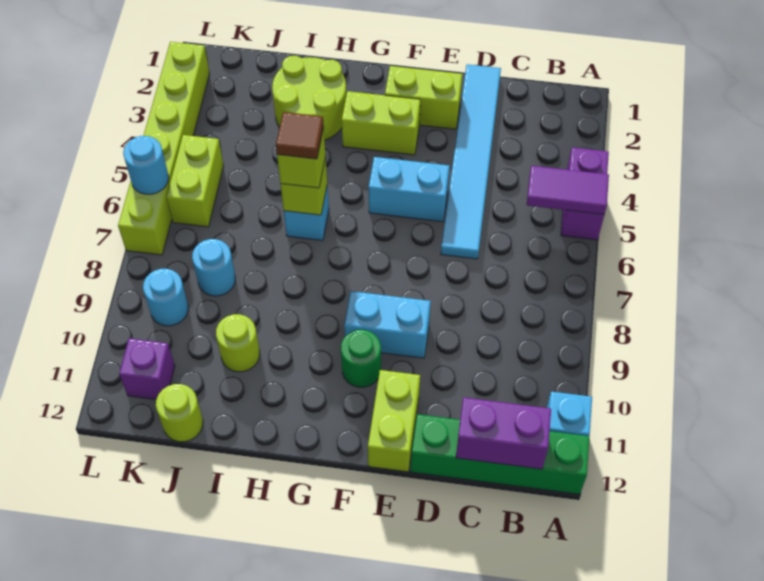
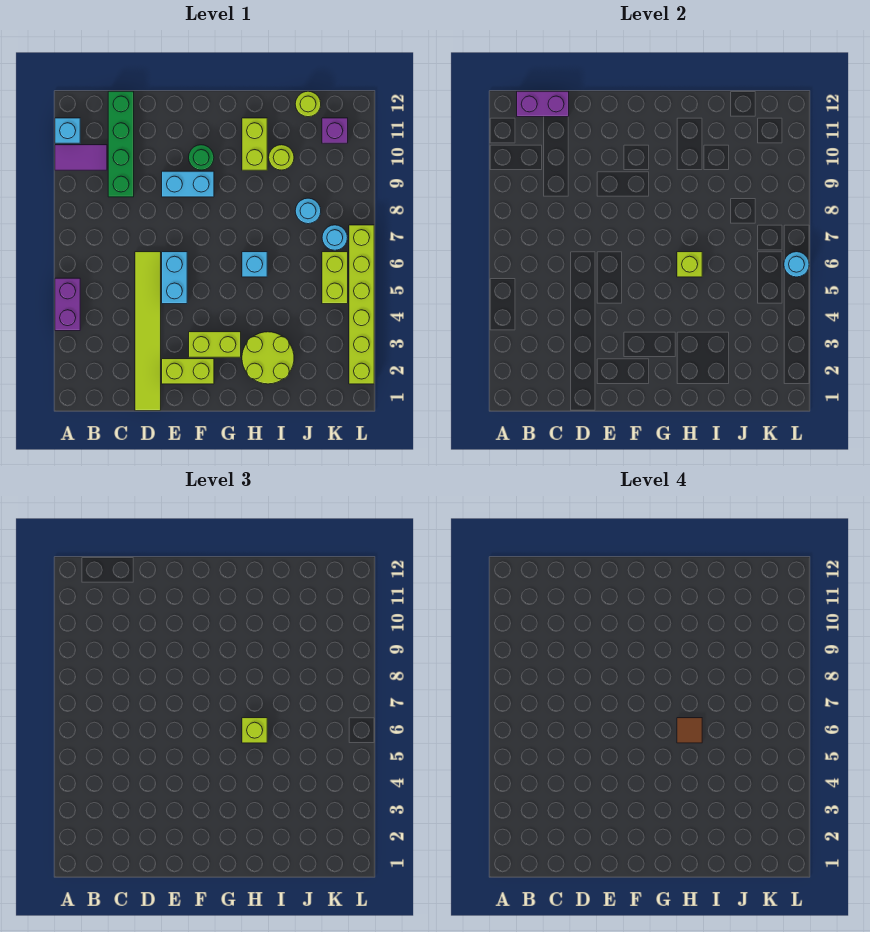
purple 1x2 tile [527,166,609,214] -> purple 1x2 tile moved to [55,145,107,170]
green 1x4 brick [411,414,589,494] -> green 1x4 brick turned to [108,91,134,197]
cyan 1x6 tile [441,64,501,259] -> lime 1x6 tile [135,252,161,411]
cyan 1x2 brick [369,157,449,222] -> cyan 1x2 brick turned to [162,252,187,304]
lime 1x2 brick [368,370,420,472] -> lime 1x2 brick moved to [242,118,267,170]
cyan 1x1 round brick [143,269,188,326] -> cyan 1x1 round brick moved to [322,225,348,250]

